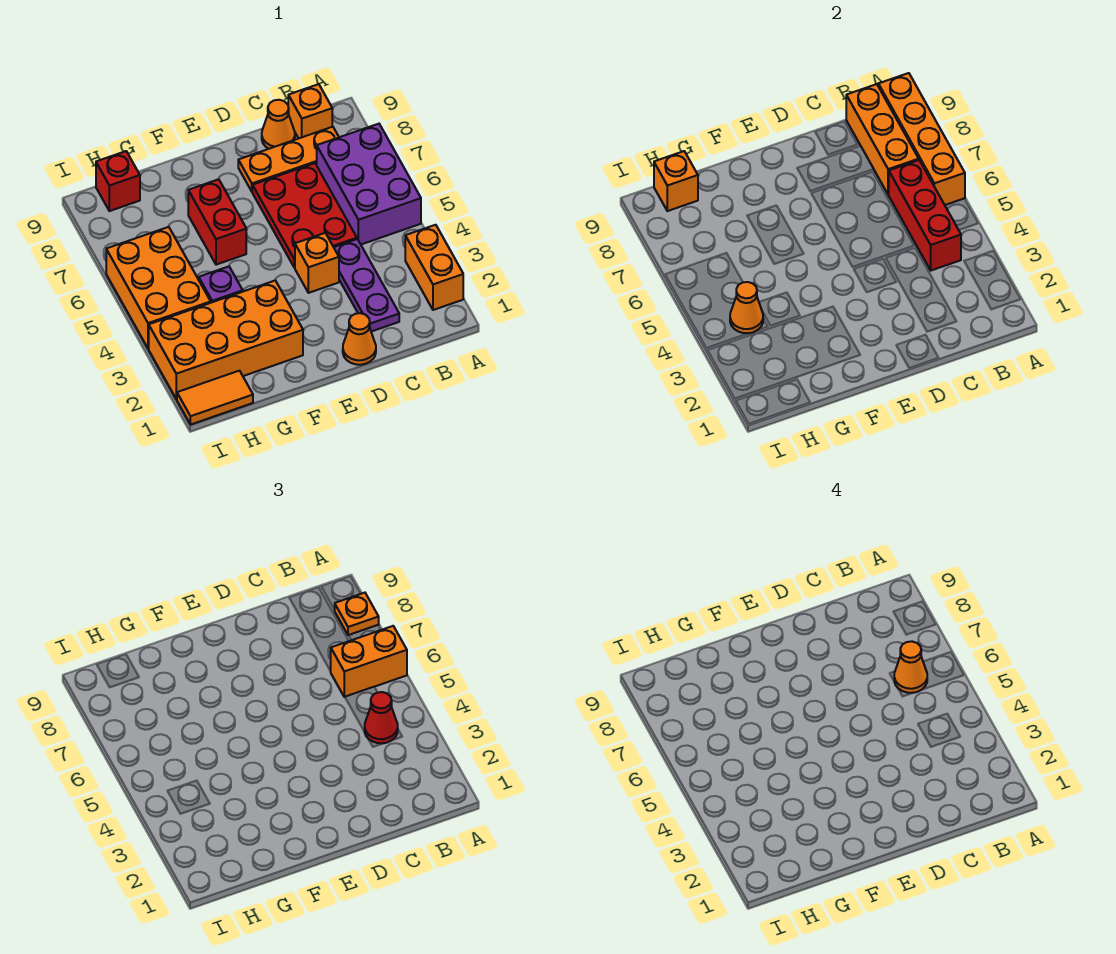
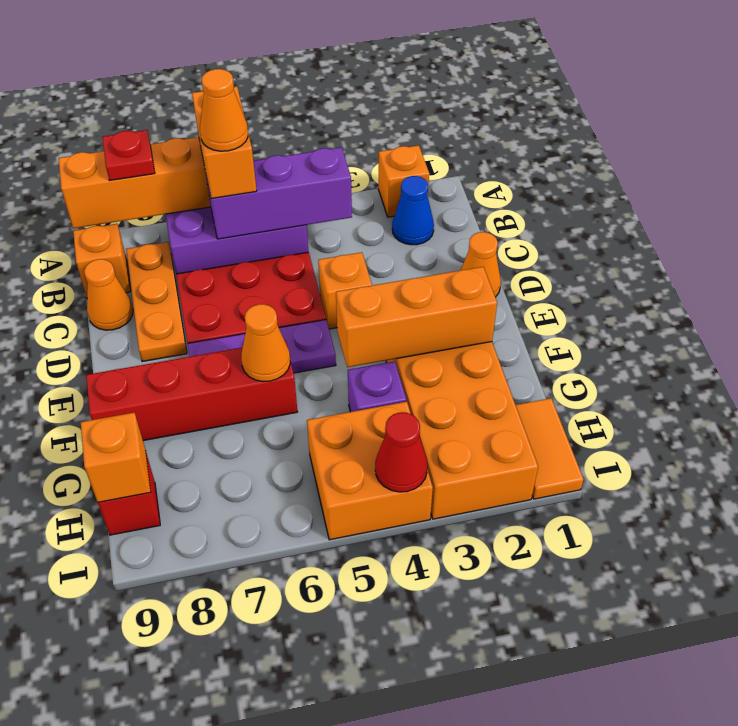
orange 1x2 brick [405,225,463,310] -> orange 1x1 brick [378,145,429,217]
orange 1x1 plate [335,593,379,635] -> red 1x1 plate [102,130,155,180]
none -> blue 1x1 cone [392,176,434,245]
red 1x3 brick [889,160,961,270] -> purple 1x3 brick [206,147,352,239]
red 1x1 cone [365,692,398,743] -> red 1x1 cone moved to [375,412,427,492]
orange 1x3 brick [846,84,919,195] -> orange 1x3 brick moved to [336,267,497,367]
purple 1x3 plate [334,239,399,332] -> purple 1x3 plate moved to [188,320,336,373]
red 1x2 brick [188,179,246,265] -> red 1x4 brick [86,340,298,441]
orange 2x3 brick [106,227,211,349] -> orange 2x2 brick [307,402,433,540]
orange 1x1 cone [730,282,763,333] -> orange 1x1 cone moved to [241,304,290,382]

